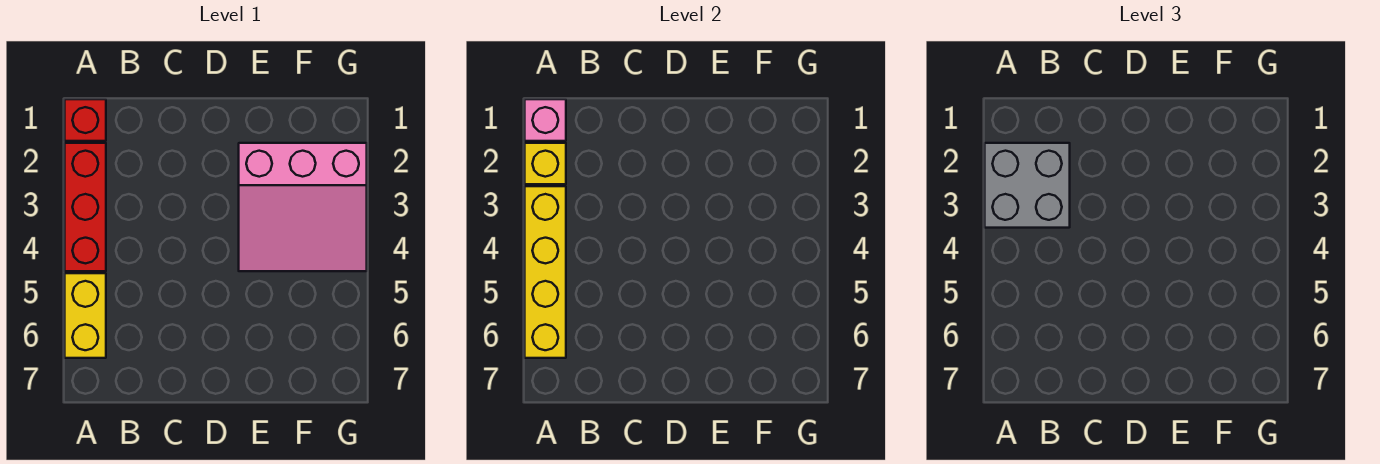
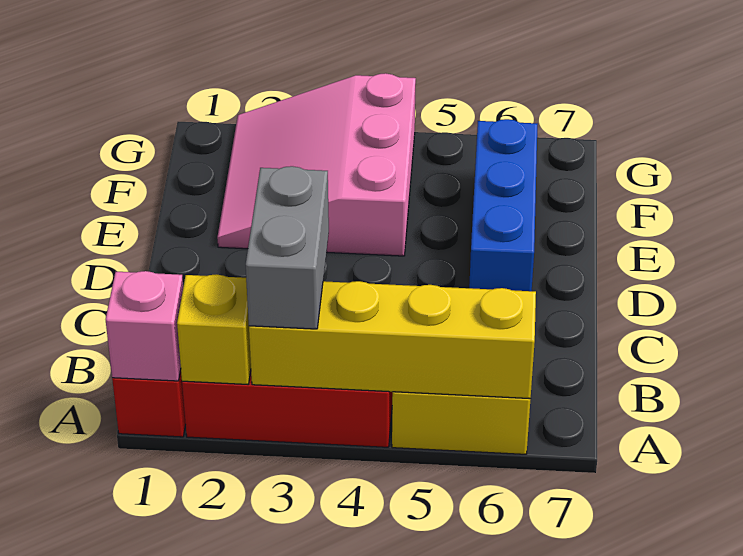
grey 2x2 brick [985,143,1070,228] -> grey 1x2 brick [246,166,329,329]
none -> blue 1x3 brick [469,119,538,291]
pink 3x3 slope [239,143,367,271] -> pink 3x3 slope turned to [217,73,416,256]

